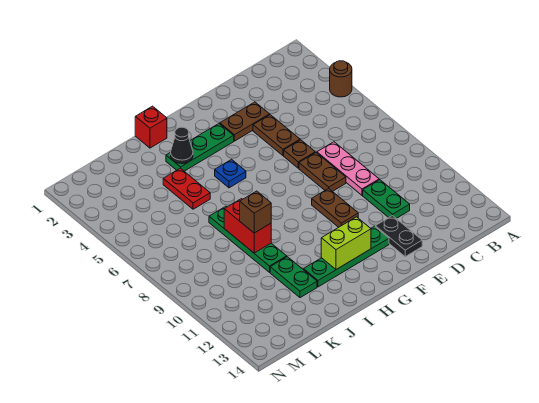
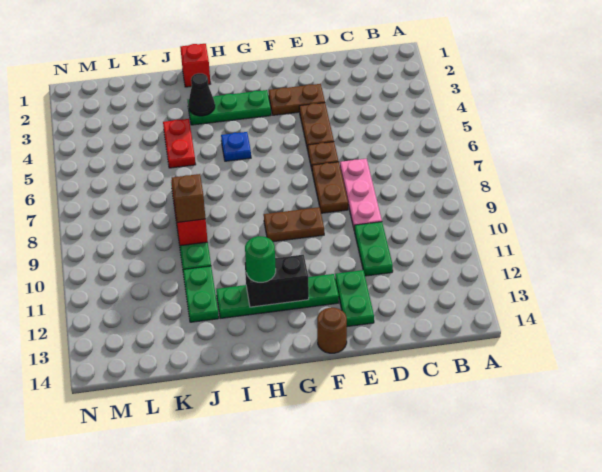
brown 1x1 round brick [330,61,352,97] -> brown 1x1 round brick moved to [317,308,347,353]
black 1x2 plate [375,216,422,257] -> green 1x2 plate [335,270,374,327]
brown 1x2 plate [312,188,358,227] -> brown 1x2 plate turned to [264,207,324,242]
lime 1x2 brick [321,217,371,269] -> black 1x2 brick [245,255,309,307]
none -> green 1x1 round brick [245,236,276,282]

